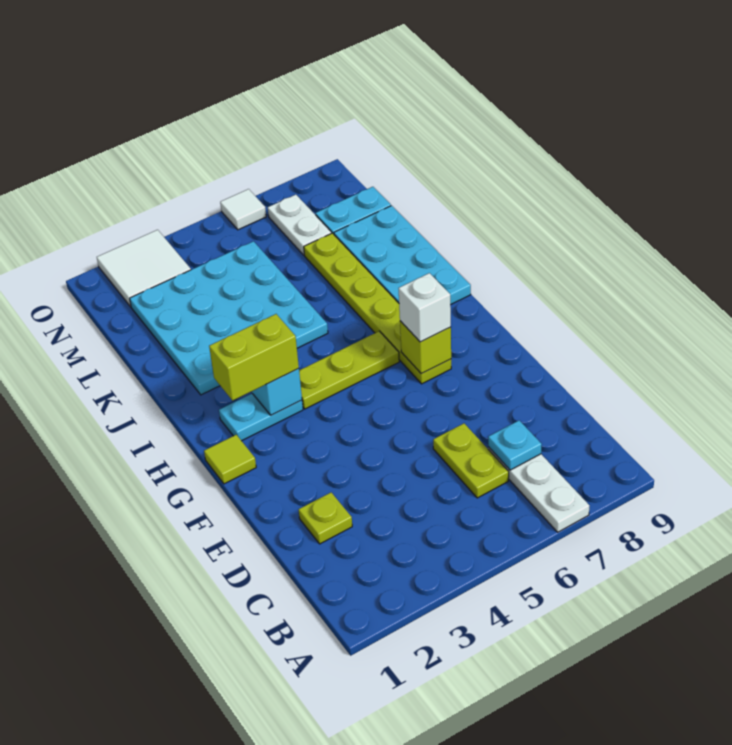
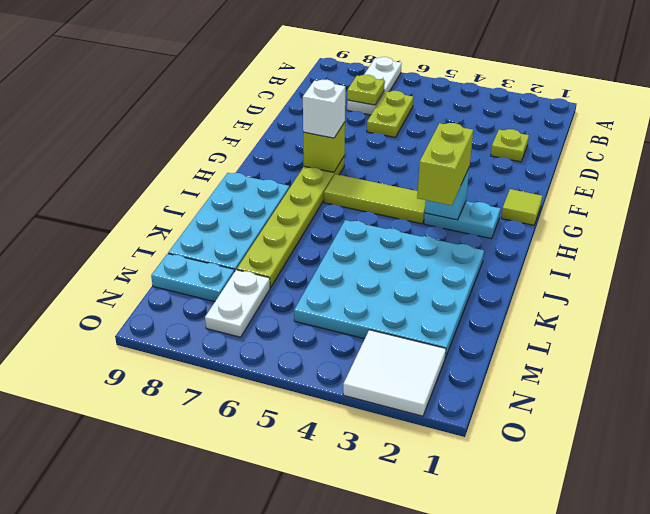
cyan 1x1 plate [488,420,542,470] -> lime 1x1 plate [347,75,385,105]
lime 1x2 brick [209,314,299,401] -> lime 1x2 brick turned to [417,123,473,205]
lime 1x3 plate [299,331,399,409] -> lime 1x3 tile [324,174,426,224]
white 1x1 tile [220,189,266,230] -> none

